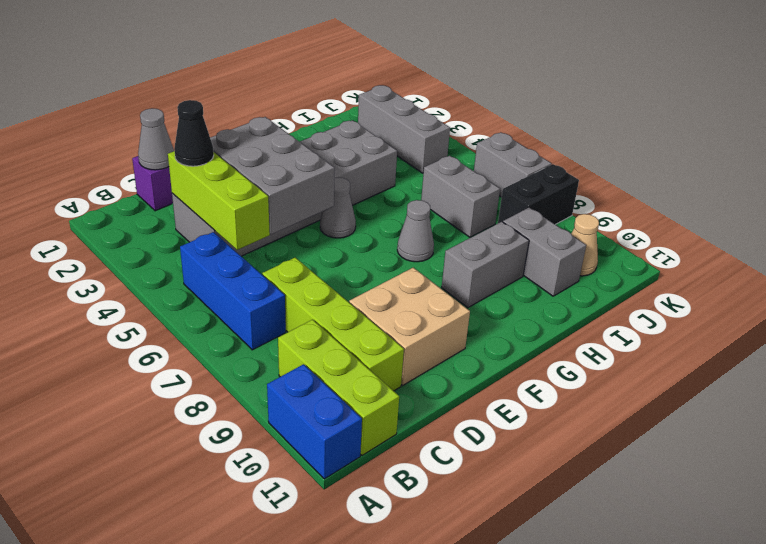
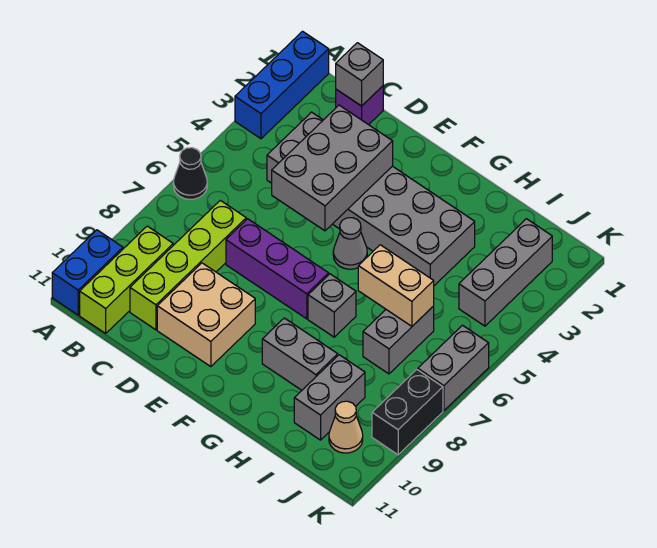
blue 1x3 brick [180,232,286,350] -> blue 1x3 brick moved to [235,31,329,139]
grey 1x1 cone [138,108,174,170] -> grey 1x1 brick [336,43,383,106]
lime 1x3 brick [168,151,270,250] -> none
black 1x1 cone [174,100,214,166] -> black 1x1 cone moved to [173,148,207,199]
none -> purple 1x3 brick [226,219,329,319]
grey 1x1 cone [397,200,434,262] -> grey 1x1 brick [308,274,356,337]
none -> tan 1x2 brick [358,245,434,326]
black 1x2 brick [498,164,579,224] -> black 1x2 brick turned to [372,370,443,455]

